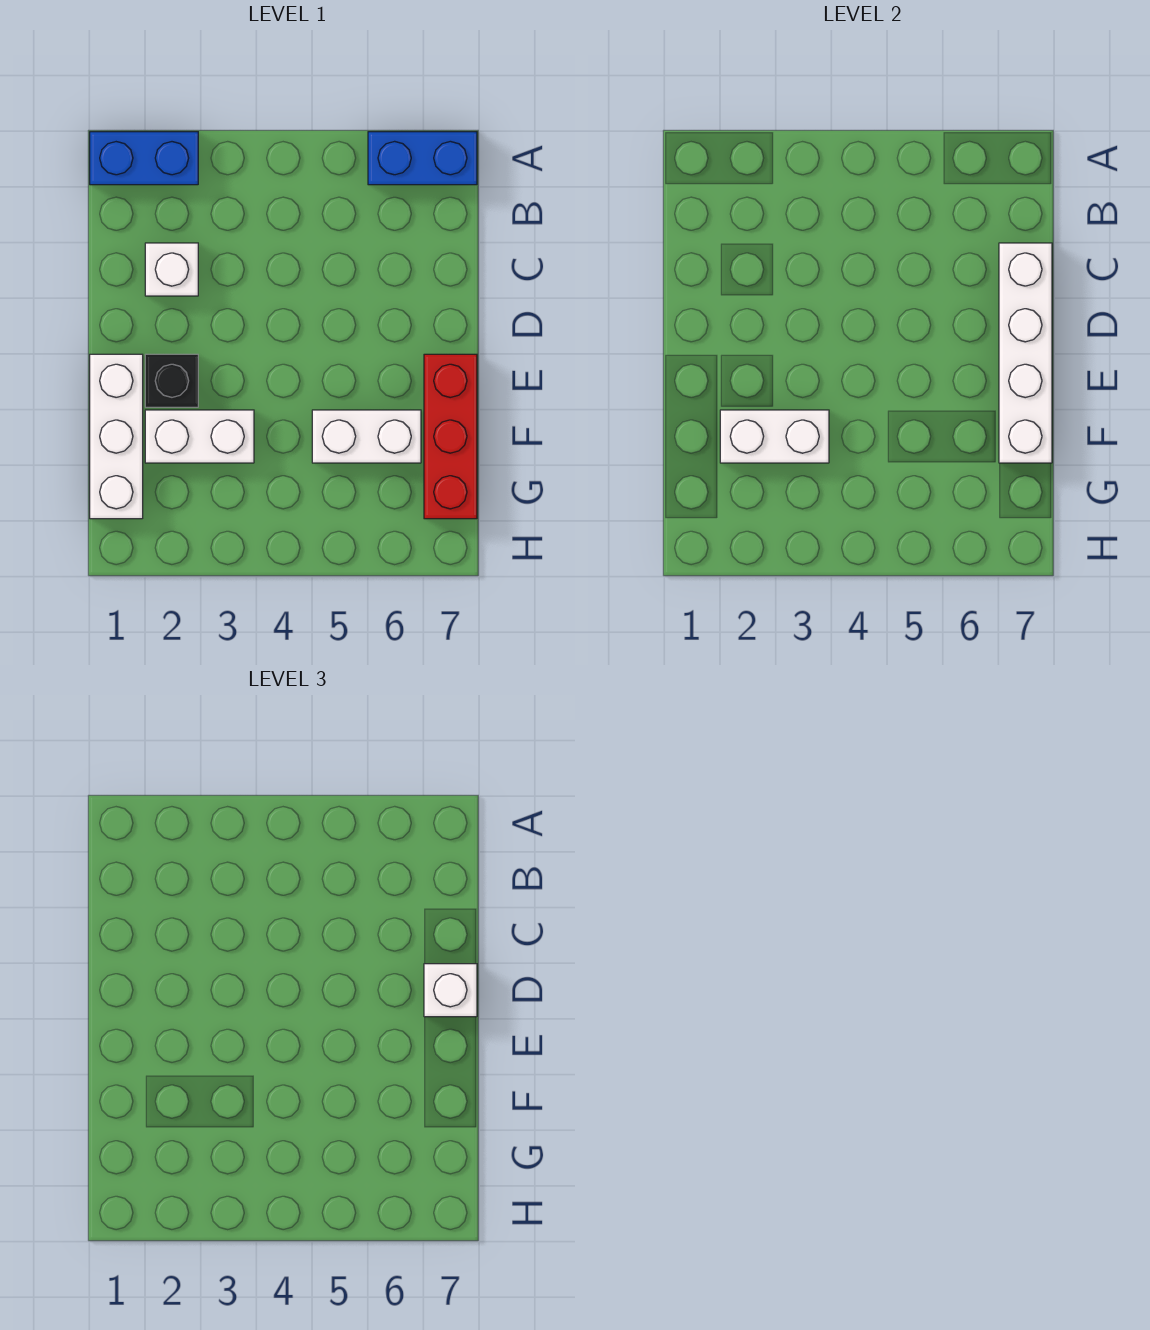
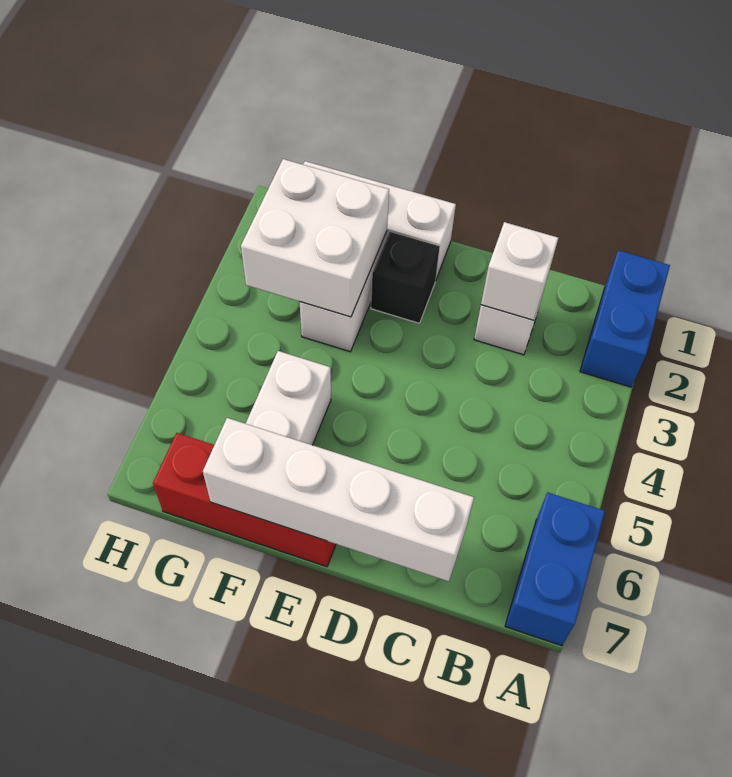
white 1x1 brick [424,964,477,1017] -> white 1x1 brick moved to [481,222,558,320]
white 1x2 brick [720,410,829,463] -> white 2x2 brick [241,159,389,317]

